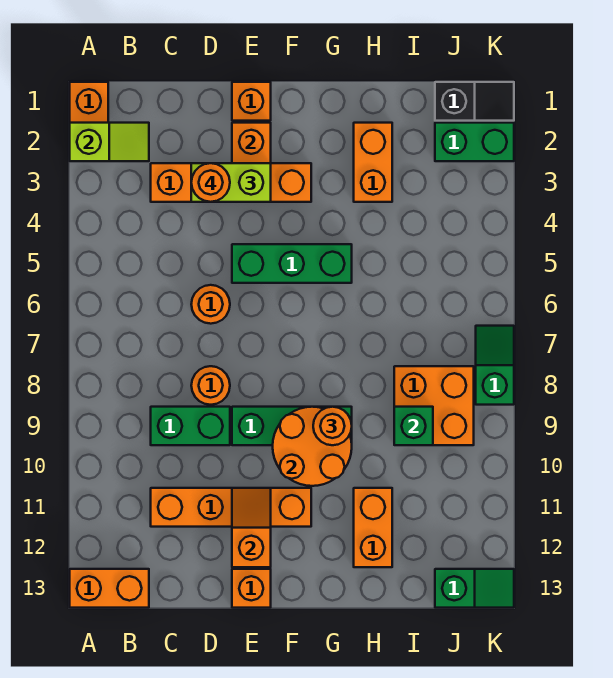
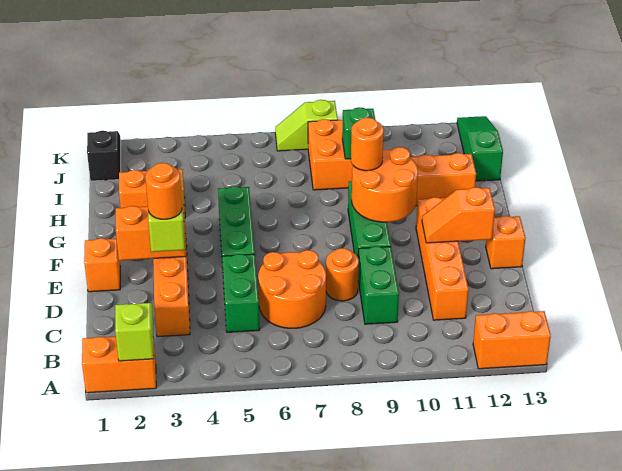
orange 1x2 brick [70,569,149,608] -> orange 1x2 brick turned to [473,311,551,369]
orange 1x1 round brick [191,285,230,324] -> orange 2x2 round brick [258,250,326,328]
green 1x2 brick [435,123,514,161] -> green 1x2 brick moved to [222,254,260,332]
green 1x2 slope [435,569,514,608] -> green 1x3 slope [457,116,503,181]
green 1x2 slope [476,326,514,405] -> lime 1x2 slope [275,100,338,151]

